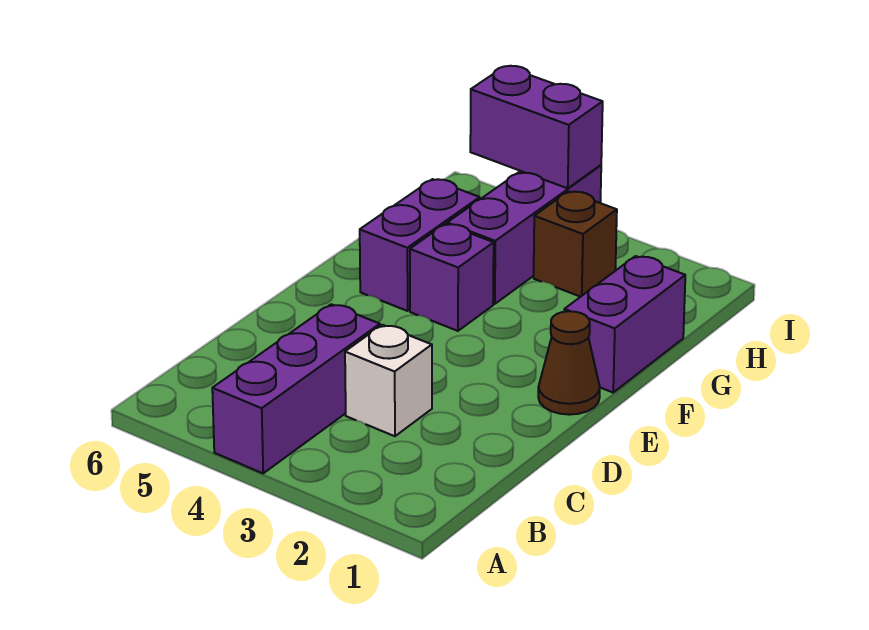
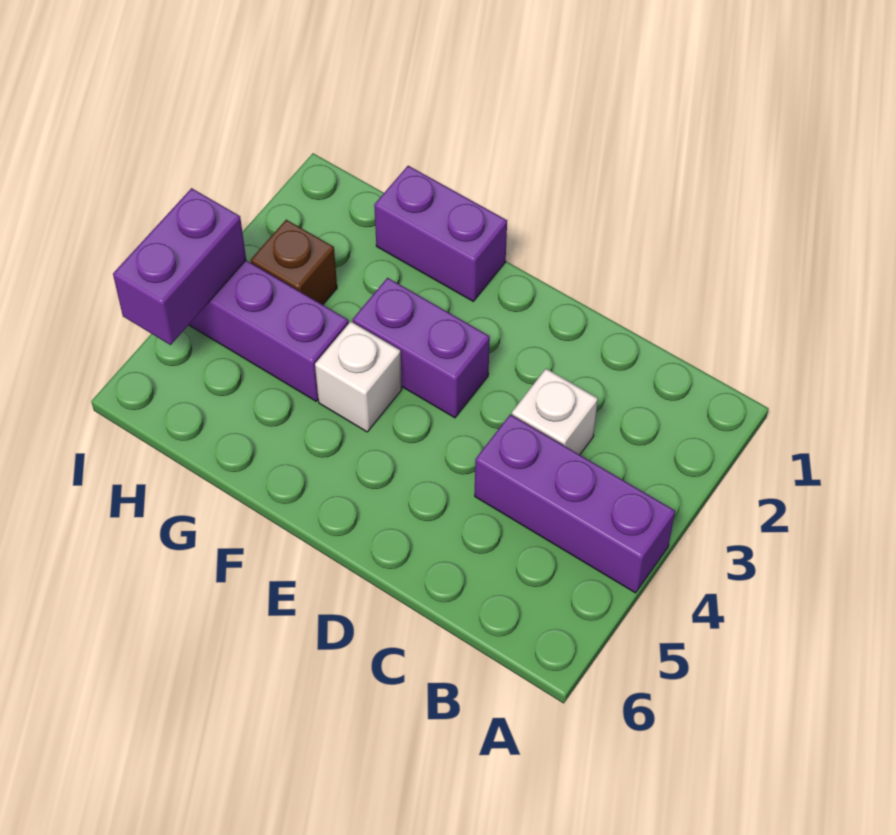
brown 1x1 cone [538,311,600,415] -> none
purple 1x1 brick [410,224,494,331] -> white 1x1 brick [315,322,402,432]
purple 1x2 brick [360,179,480,311] -> purple 1x2 brick moved to [353,278,490,418]

